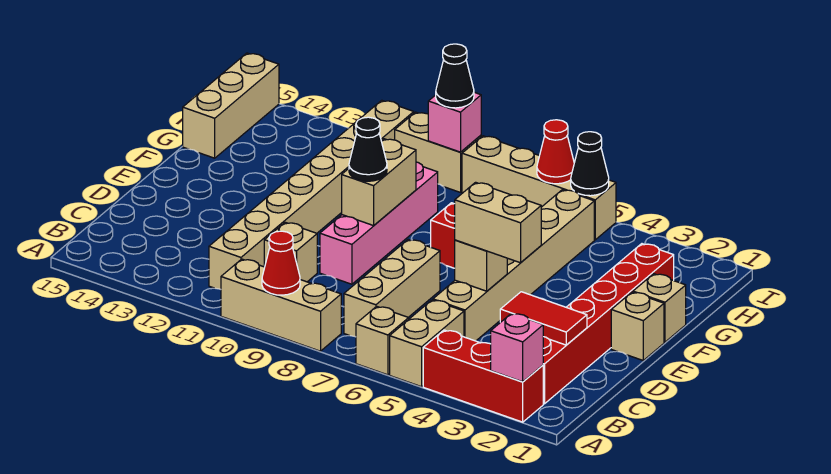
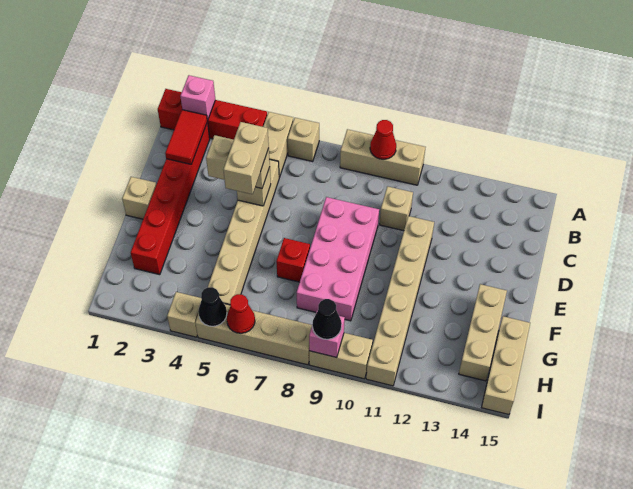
red 1x3 brick [423,330,543,422] -> red 1x4 brick [158,89,267,140]
tan 1x3 brick [344,240,440,337] -> tan 1x3 brick moved to [459,284,507,381]
tan 1x8 brick [209,100,414,289] -> tan 1x6 brick [366,216,434,386]
red 1x2 tile [500,292,587,345] -> red 1x2 tile turned to [165,110,207,164]
pink 1x4 brick [320,162,438,284] -> pink 2x4 brick [297,197,379,321]
tan 1x2 brick [342,139,416,226] -> tan 1x2 brick moved to [223,122,269,194]
black 1x1 cone [349,117,387,181] -> none
tan 1x1 brick [633,274,686,342] -> tan 1x1 brick moved to [167,292,202,337]

